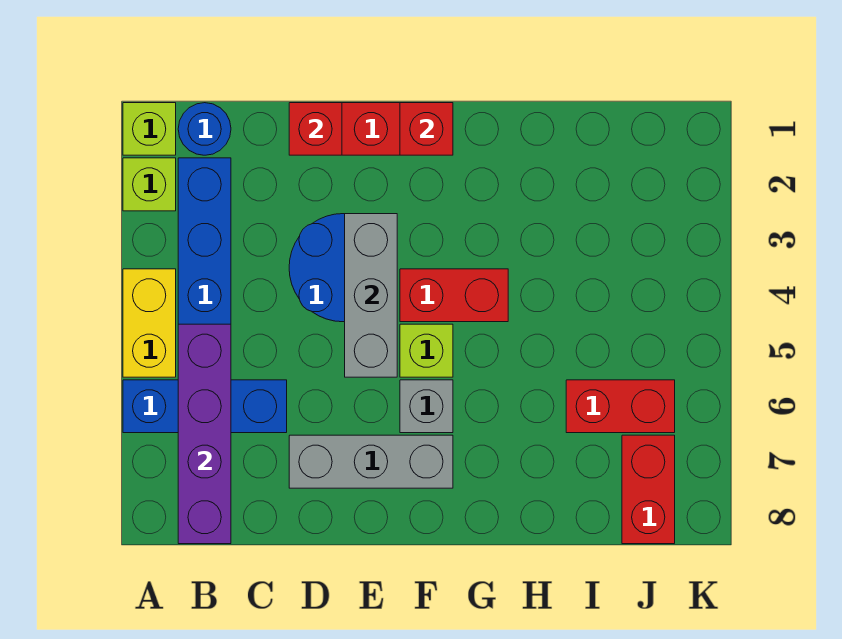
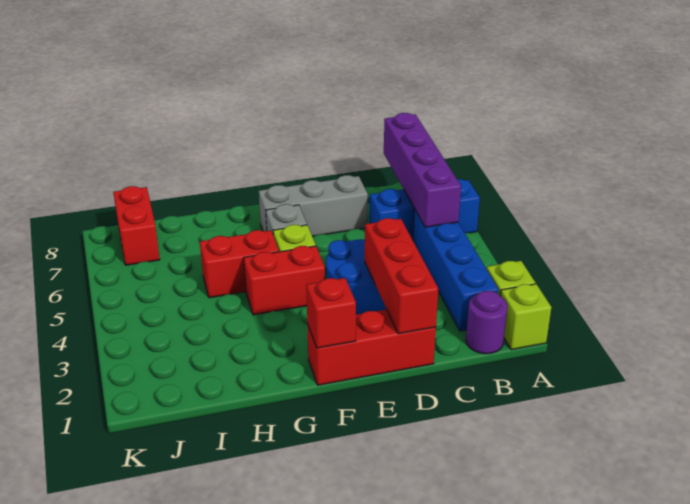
yellow 1x2 brick [123,269,176,377] -> none
blue 1x1 round brick [178,103,231,155] -> purple 1x1 round brick [466,291,508,354]
red 1x1 brick [289,103,342,155] -> red 1x3 brick [365,218,438,334]
grey 1x3 brick [345,214,397,377] -> none
red 1x2 brick [566,380,675,433] -> red 1x2 brick moved to [200,230,279,298]

